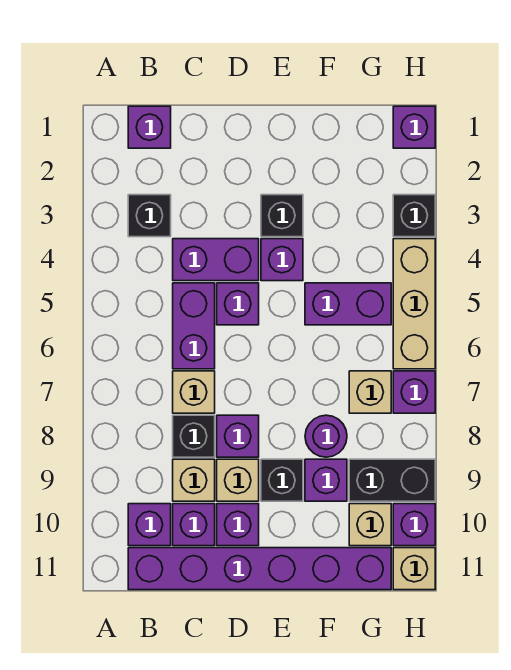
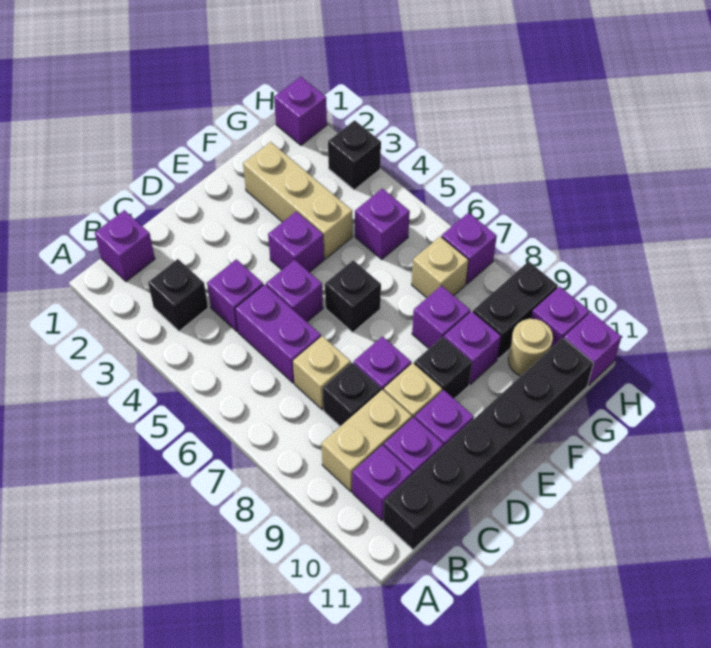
purple 1x6 brick [128,548,391,590] -> black 1x6 brick [383,338,593,550]
purple 1x2 brick [173,239,259,281] -> purple 1x1 brick [207,259,263,331]
tan 1x1 brick [173,459,215,501] -> tan 1x2 brick [321,389,412,492]
black 1x1 brick [261,195,303,237] -> black 1x1 brick moved to [325,260,381,332]
purple 1x2 brick [305,283,391,325] -> purple 1x1 brick [355,188,410,259]
purple 1x1 round brick [305,415,347,457] -> purple 1x1 brick [412,286,470,349]
tan 1x1 brick [349,504,391,546] -> tan 1x1 round brick [508,319,553,376]
tan 1x3 brick [393,239,435,369] -> tan 1x3 brick moved to [243,142,352,259]
tan 1x1 brick [393,548,435,590] -> purple 1x1 brick [564,312,621,385]

